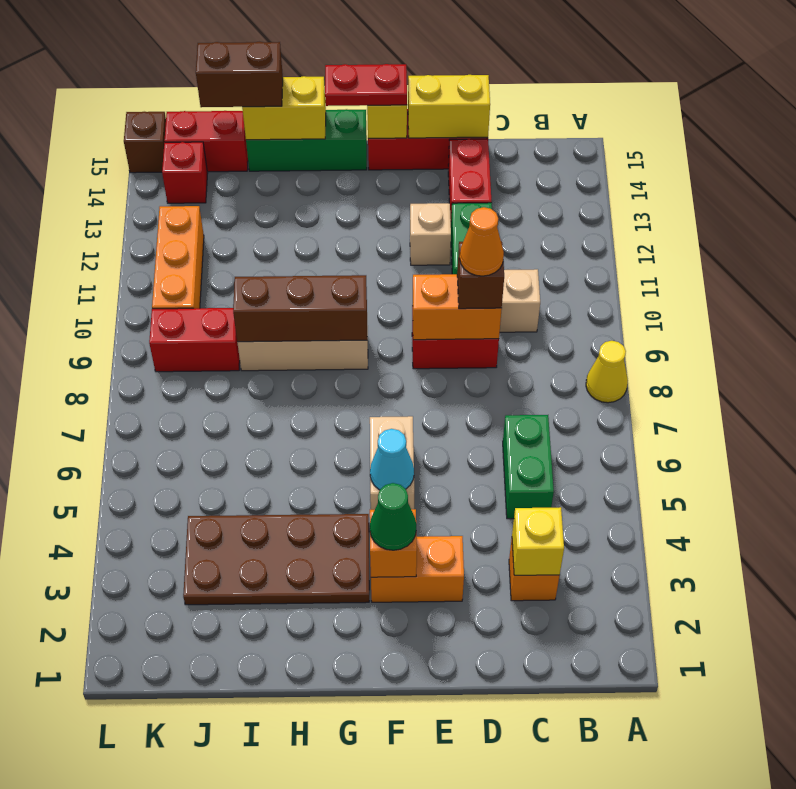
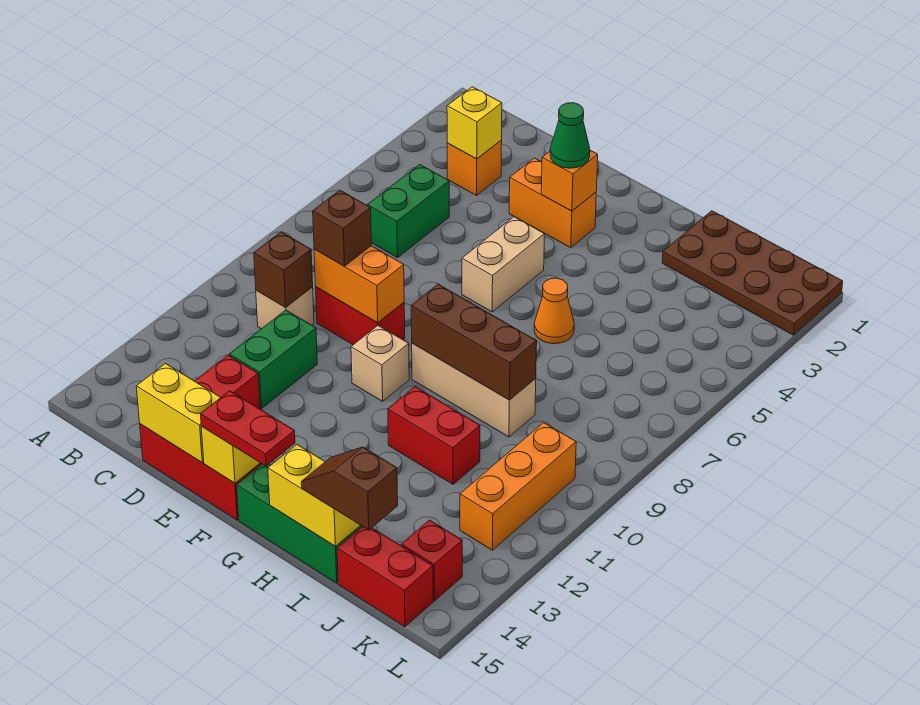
yellow 1x1 cone [586,341,628,403] -> none
orange 1x1 cone [460,207,504,276] -> orange 1x1 cone moved to [534,278,574,344]
tan 1x1 brick [410,203,451,265] -> tan 1x1 brick moved to [351,326,409,401]
cyan 1x1 cone [370,429,414,490] -> none
brown 2x4 plate [183,514,369,605] -> brown 2x4 plate moved to [662,211,843,335]
brown 1x2 brick [196,42,283,107] -> brown 1x2 slope [301,447,398,530]
red 1x2 brick [149,308,240,372] -> red 1x2 brick moved to [388,387,480,484]
brown 1x1 brick [124,112,166,173] -> brown 1x1 brick moved to [254,232,313,308]

